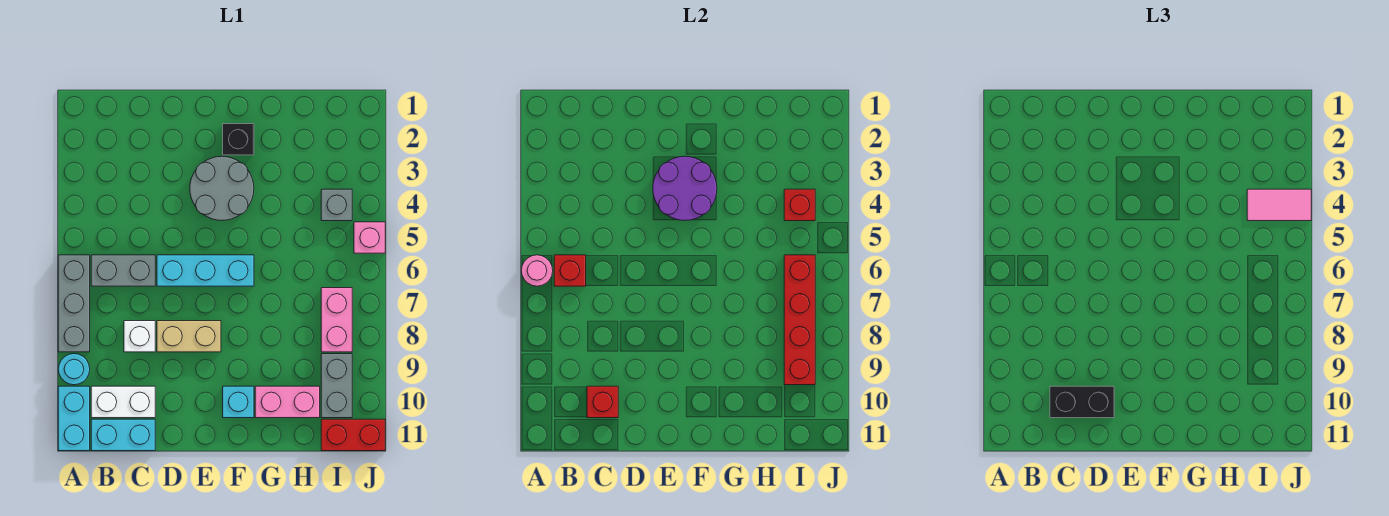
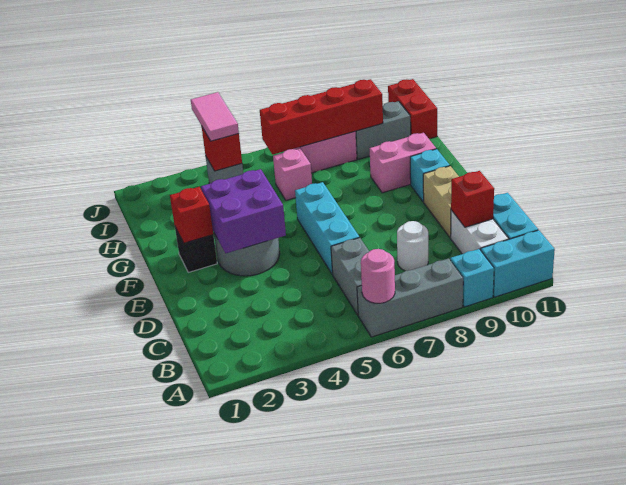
cyan 1x1 round brick [58,354,90,385] -> cyan 1x1 brick [450,249,494,307]
red 1x1 brick [554,255,586,286] -> red 1x1 brick moved to [170,187,213,243]
white 1x1 brick [124,321,155,352] -> white 1x1 round brick [397,221,428,271]
black 1x2 brick [1050,386,1114,418] -> none
tan 1x2 brick [157,321,221,352] -> tan 1x2 brick moved to [423,166,459,238]
purple 2x2 round brick [653,156,717,221] -> purple 2x2 brick [201,169,286,253]
pink 1x2 brick [255,386,320,418] -> pink 1x2 brick turned to [370,133,436,193]
pink 1x1 brick [354,222,385,253] -> pink 1x1 brick moved to [273,148,312,200]

